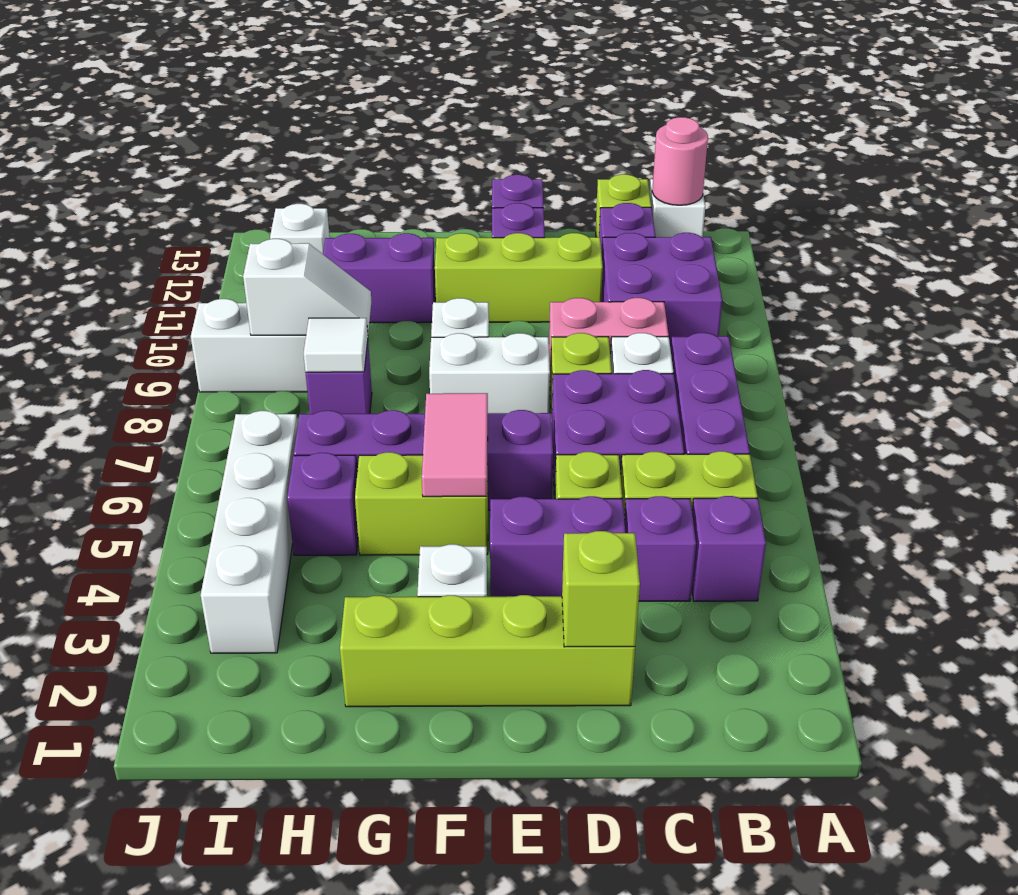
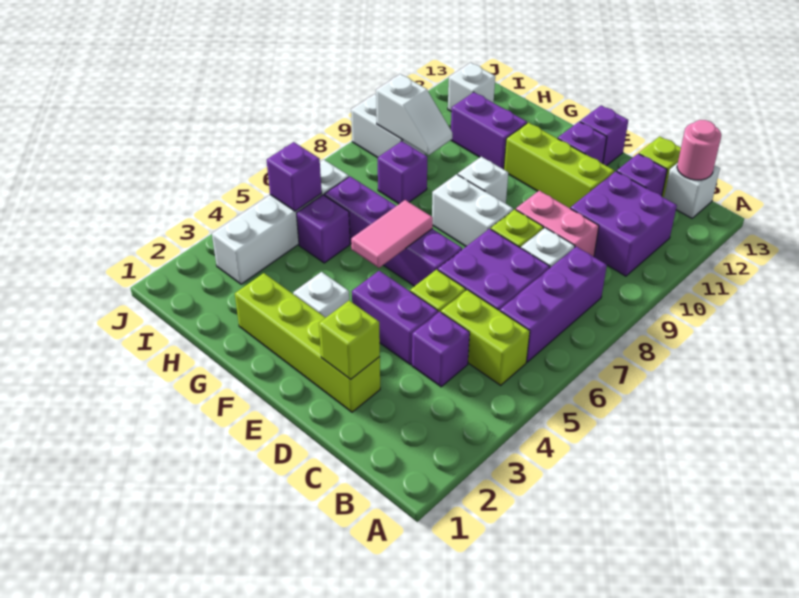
purple 1x1 brick [692,496,766,601] -> purple 1x1 brick moved to [267,142,322,211]
lime 1x2 brick [355,452,488,555] -> none
white 1x1 tile [304,318,368,372] -> none

